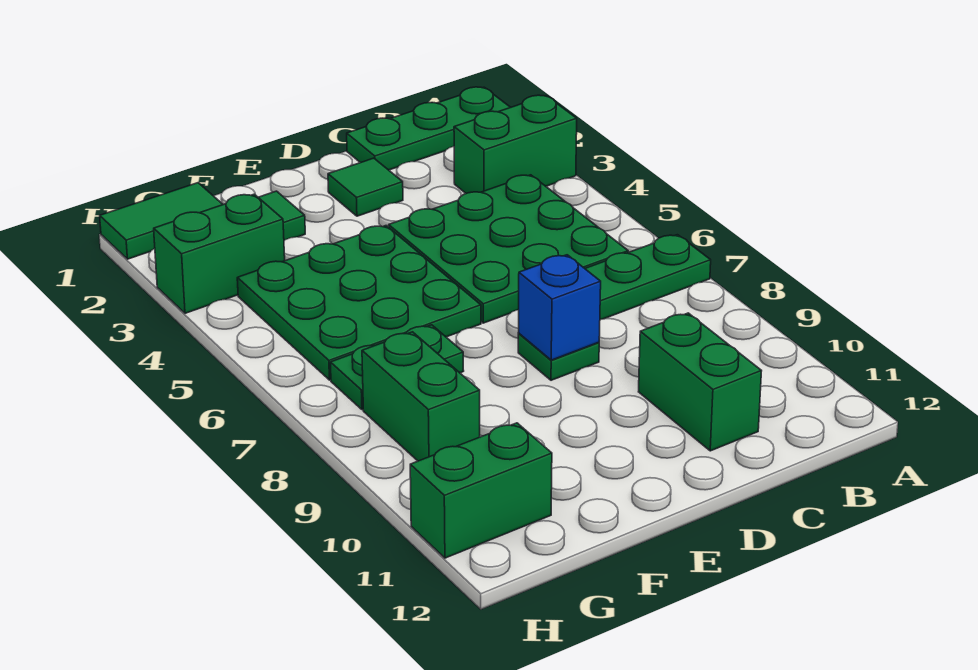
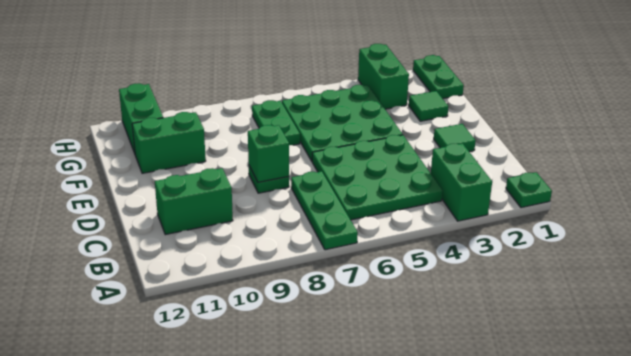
green 1x3 plate [347,87,510,170] -> green 1x1 plate [506,172,552,208]
blue 1x1 brick [518,255,601,360] -> green 1x1 brick [248,125,289,182]
green 1x2 tile [100,183,223,259] -> green 1x2 plate [413,55,464,99]
green 1x2 brick [362,332,480,461] -> green 1x2 brick moved to [132,112,206,173]

